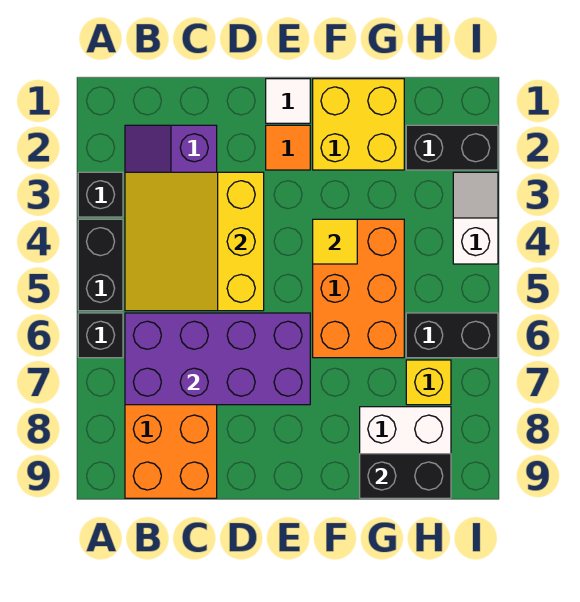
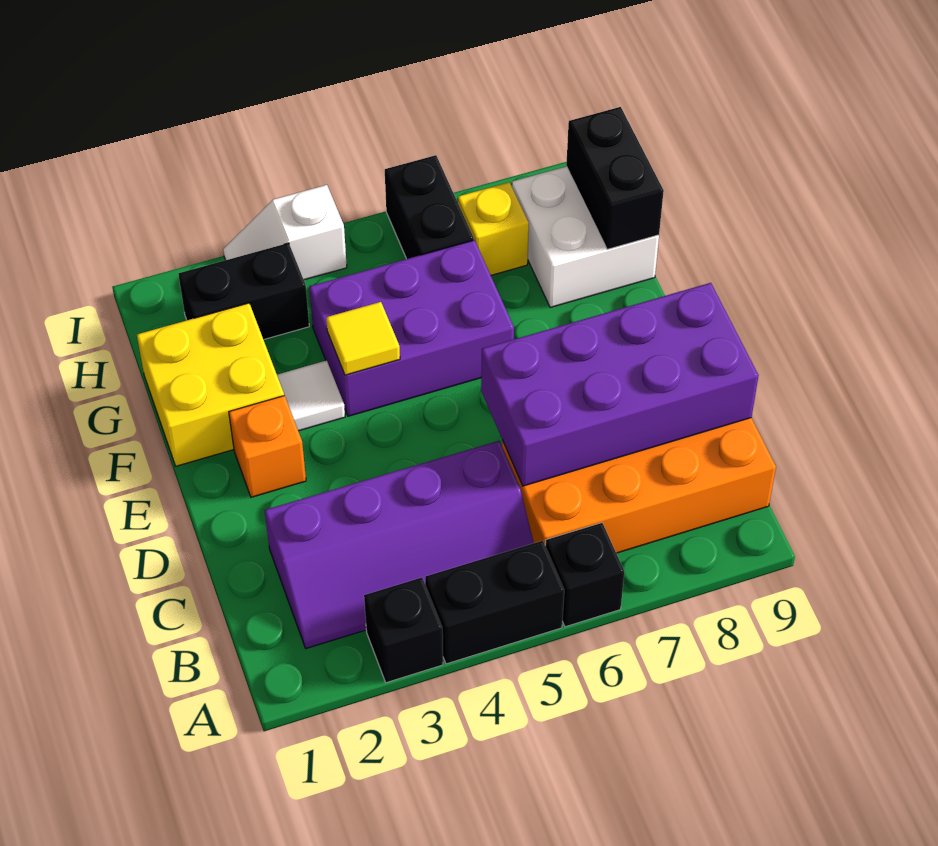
yellow 3x3 slope [125,172,264,311] -> none
purple 2x4 brick [125,313,310,405] -> purple 2x4 brick turned to [481,283,759,486]
white 1x1 tile [266,79,310,123] -> white 1x1 tile moved to [277,360,345,431]
orange 1x1 tile [266,125,310,170] -> orange 1x1 brick [229,396,306,497]
orange 2x3 brick [313,219,404,358] -> purple 2x3 brick [309,240,514,416]
black 1x2 brick [406,125,498,170] -> black 1x2 brick turned to [178,243,309,340]

